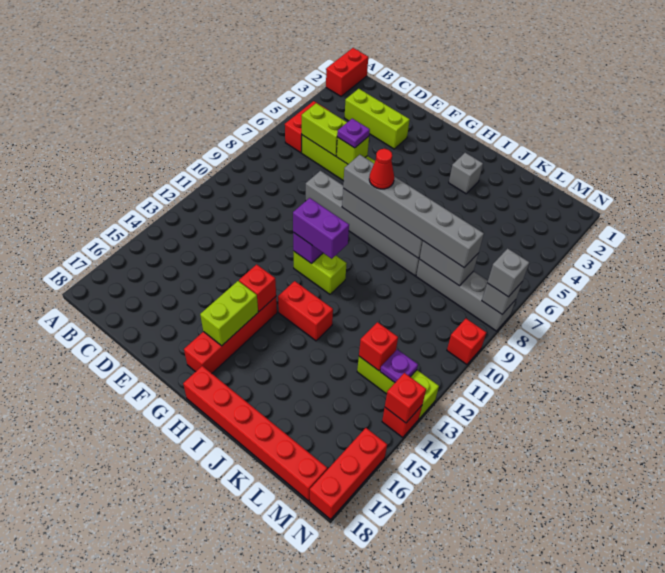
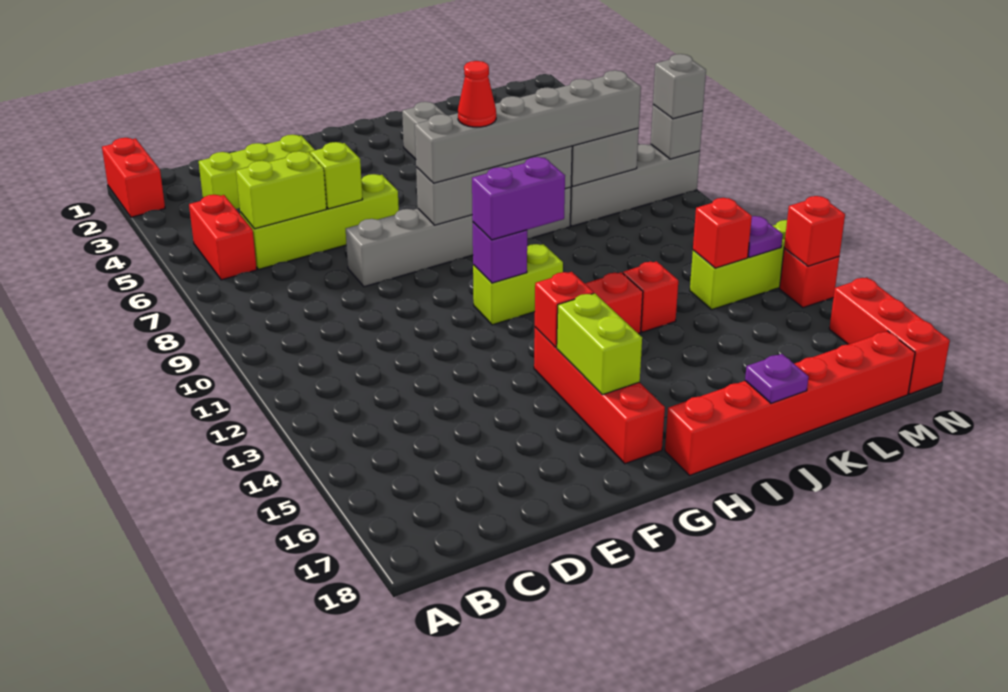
purple 1x1 plate [337,118,370,148] -> purple 1x1 plate moved to [745,354,809,403]
red 1x1 brick [447,319,486,364] -> red 1x1 brick moved to [623,261,678,332]

